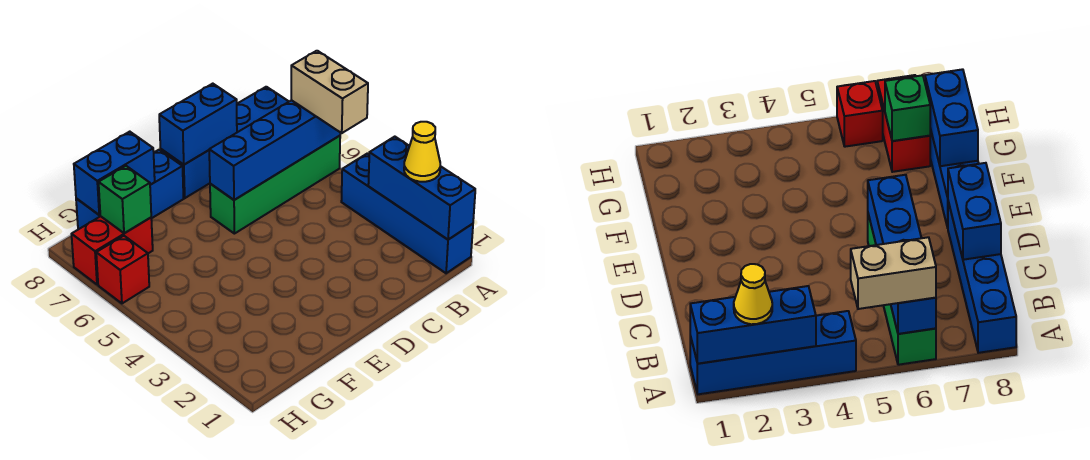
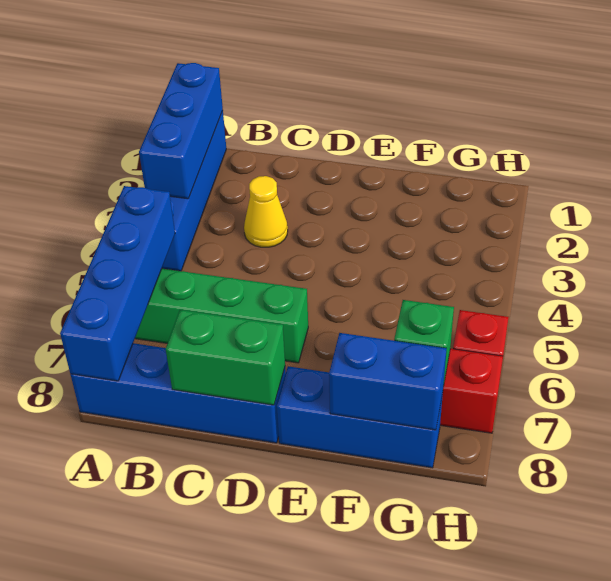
yellow 1x1 cone [404,122,440,182] -> yellow 1x1 cone moved to [244,176,288,247]
tan 1x2 brick [291,51,368,133] -> none
blue 1x4 brick [209,100,340,200] -> blue 1x4 brick turned to [60,186,175,381]
blue 1x2 brick [159,84,237,165] -> green 1x2 brick [166,310,285,405]

